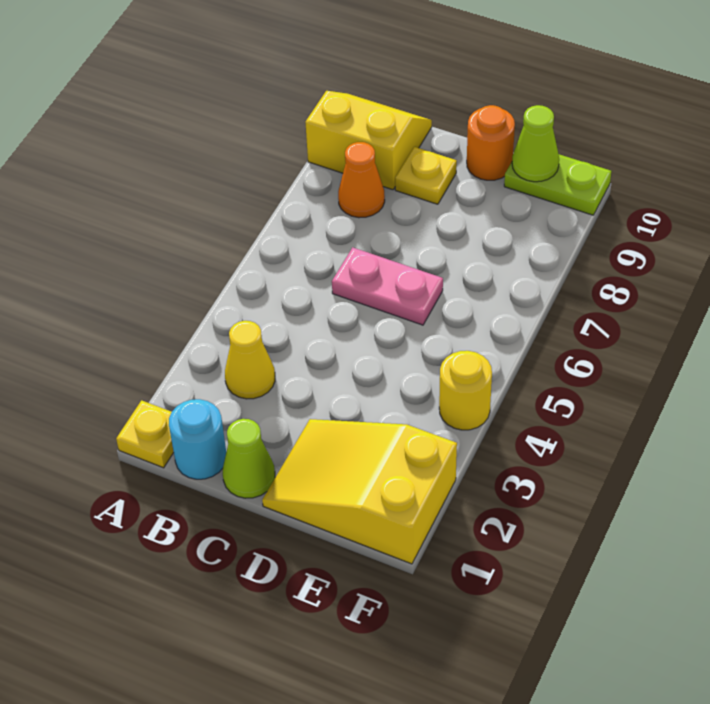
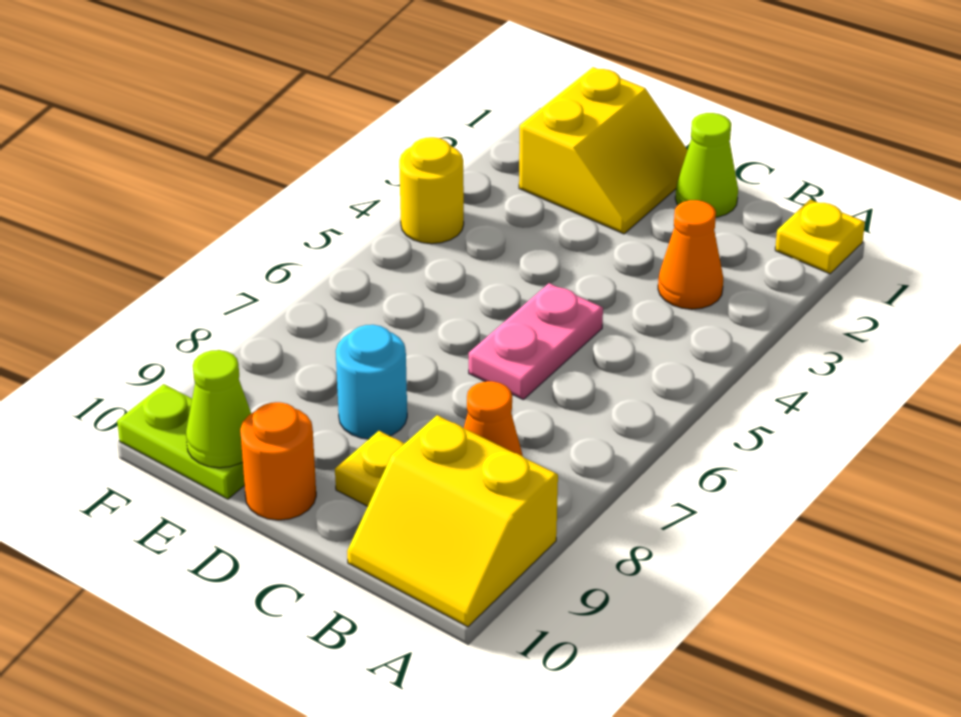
cyan 1x1 round brick [169,399,226,479] -> cyan 1x1 round brick moved to [336,325,407,439]
yellow 1x1 cone [225,321,275,399] -> orange 1x1 cone [658,200,723,309]
pink 1x2 plate [332,247,443,325] -> pink 1x2 plate turned to [469,283,603,400]
yellow 2x3 slope [262,419,457,564] -> yellow 2x2 slope [519,67,688,234]

